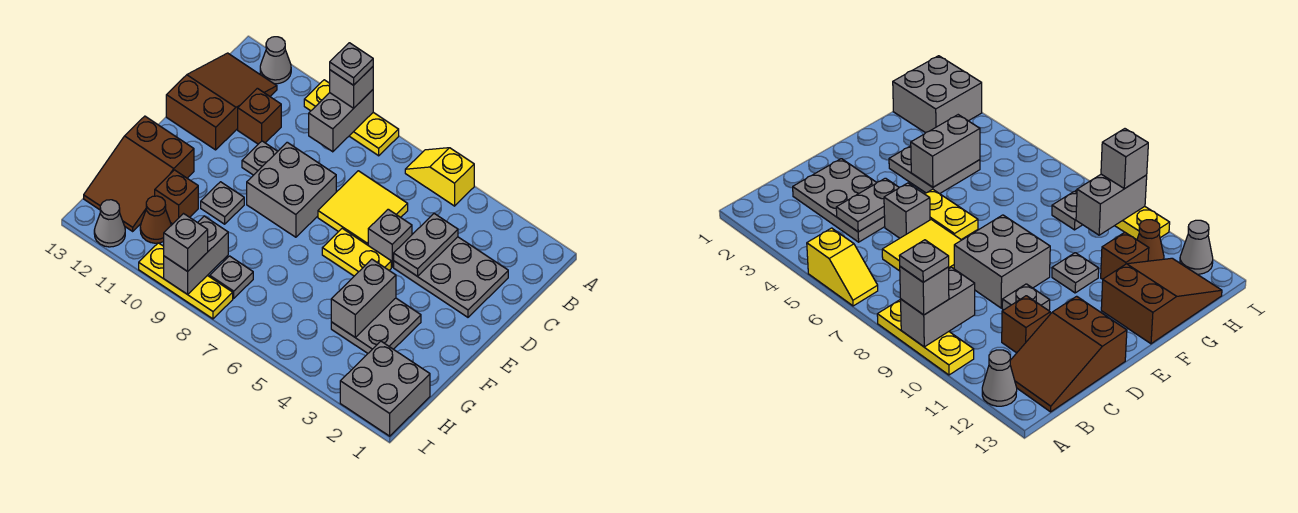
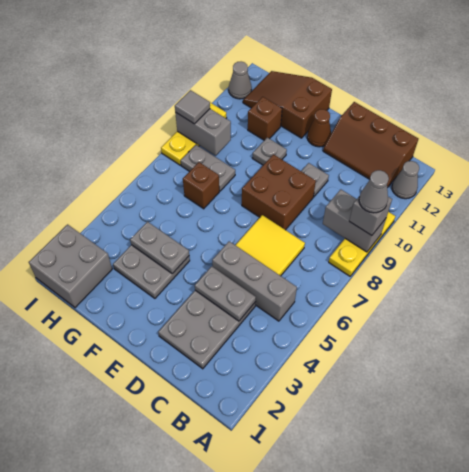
yellow 1x2 slope [405,148,474,206] -> none
grey 1x1 plate [330,43,373,85] -> grey 1x1 cone [359,170,389,213]
brown 2x3 slope [166,53,277,150] -> brown 2x3 slope turned to [323,102,418,188]
brown 1x1 brick [238,88,281,144] -> brown 1x1 brick moved to [183,162,219,209]
grey 1x1 brick [368,209,412,267] -> grey 1x3 brick [212,241,297,321]
grey 2x2 brick [247,142,336,237] -> brown 2x2 brick [242,155,316,230]
yellow 1x2 plate [322,228,391,276] -> none
grey 1x2 brick [331,259,396,337] -> grey 1x2 plate [130,222,189,274]
grey 1x1 plate [210,256,253,298] -> grey 1x2 plate [181,145,235,191]
brown 1x1 cone [140,196,171,243] -> brown 1x1 cone moved to [307,109,331,147]
grey 1x1 brick [164,214,208,271] -> grey 1x1 tile [175,90,210,124]

